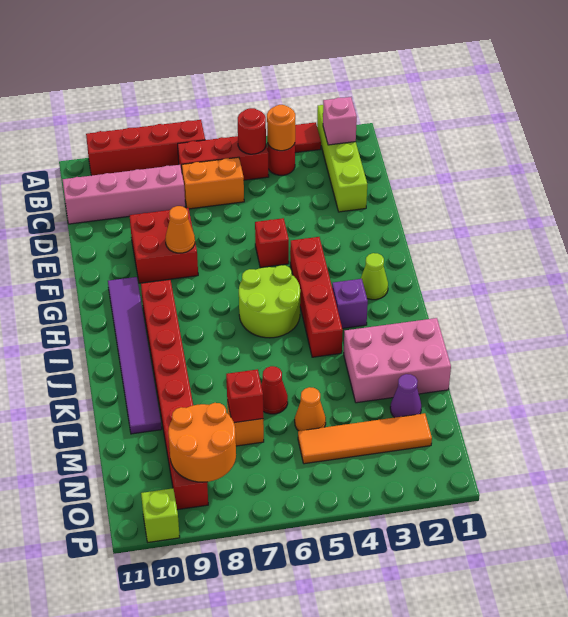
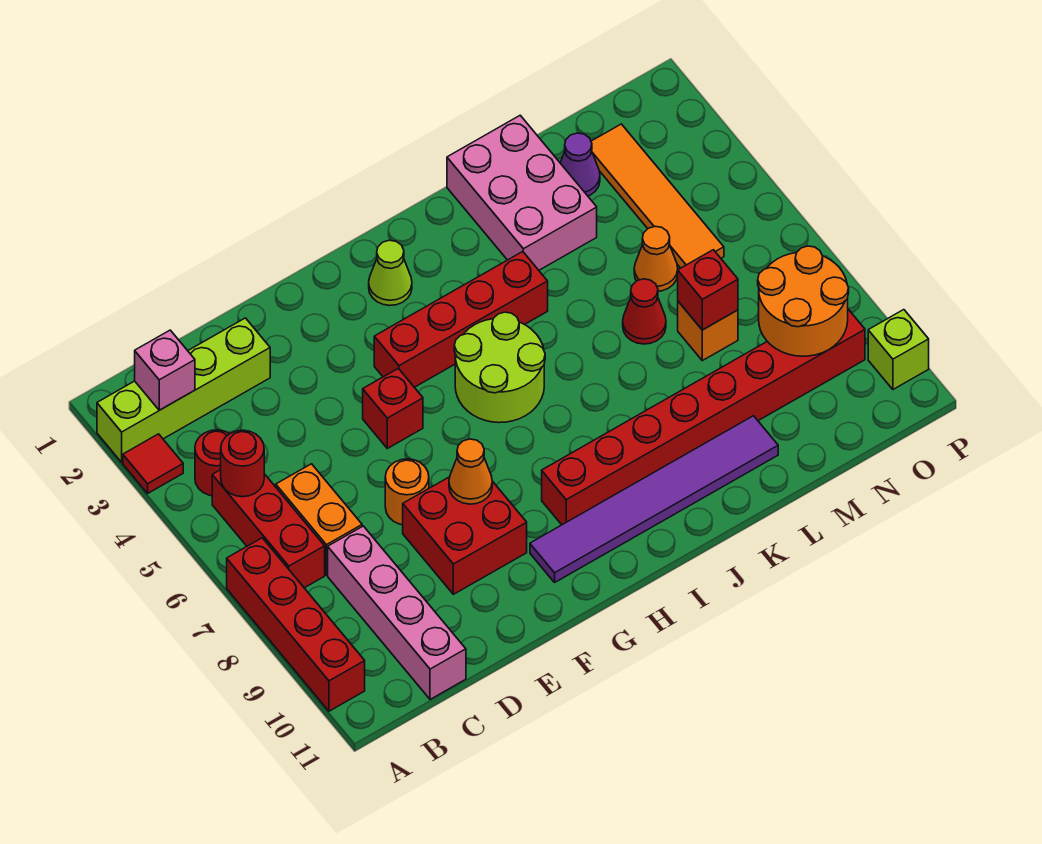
orange 1x1 round brick [267,105,295,151] -> orange 1x1 round brick moved to [385,459,429,525]
purple 1x1 brick [332,279,368,328] -> none

